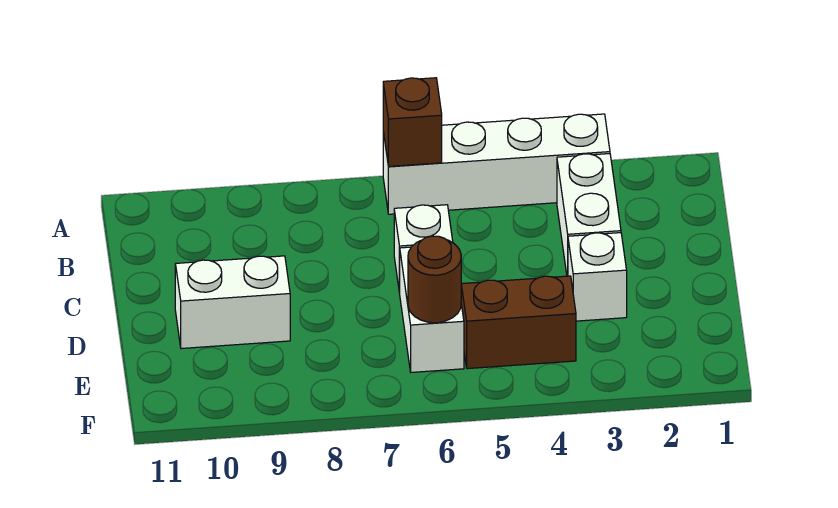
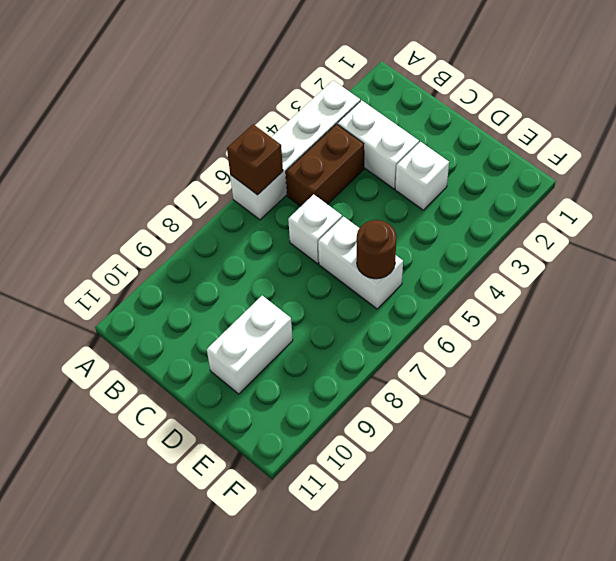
brown 1x2 brick [461,276,576,369] -> brown 1x2 brick moved to [286,124,364,206]

